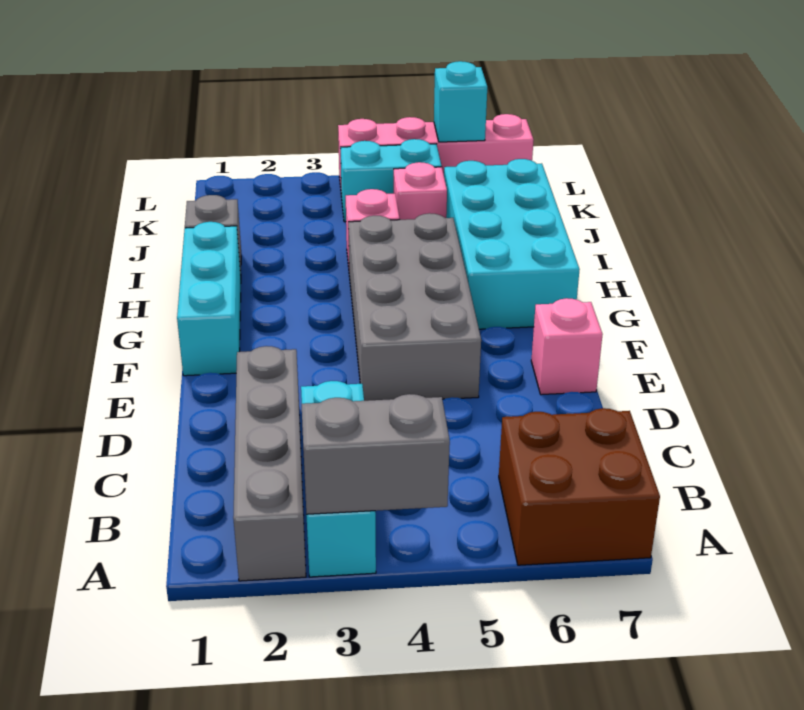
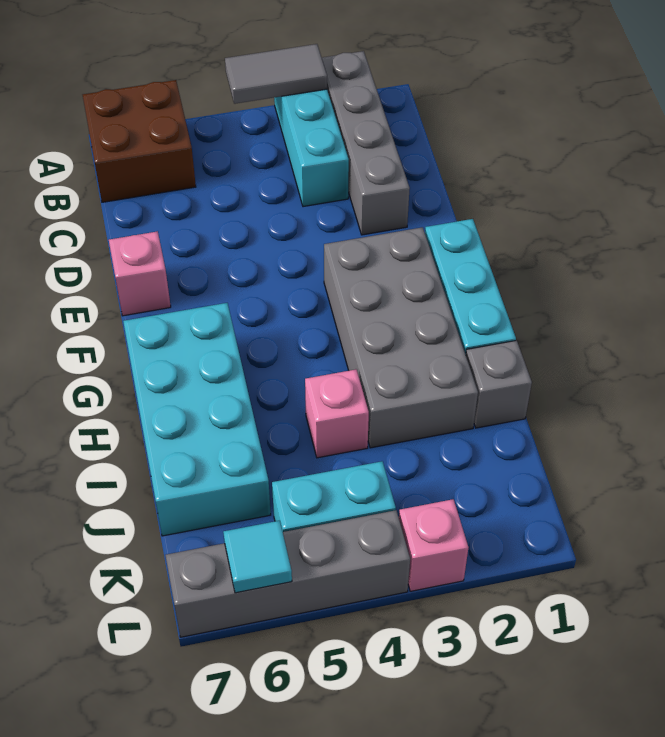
grey 1x2 brick [302,394,450,514] -> grey 1x2 tile [225,44,327,104]
grey 2x4 brick [348,213,481,401] -> grey 2x4 brick moved to [324,227,478,448]
pink 1x1 brick [394,162,447,220] -> pink 1x1 brick moved to [399,499,469,591]
pink 1x4 brick [338,114,534,197] -> grey 1x4 brick [165,510,410,637]
cyan 1x1 brick [434,61,487,142] -> cyan 1x1 tile [223,521,292,593]

